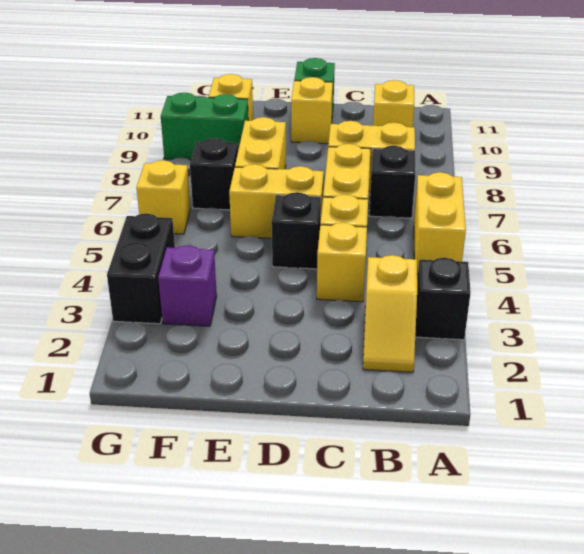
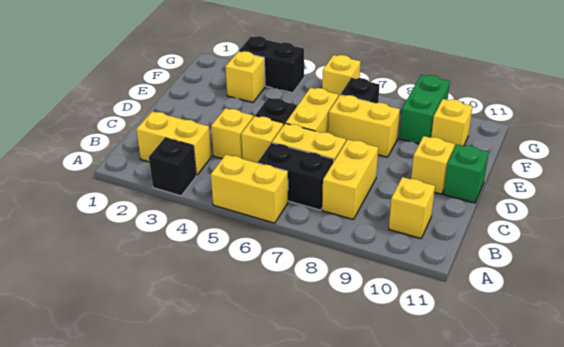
yellow 1x2 slope [363,255,417,372] -> yellow 1x2 brick [136,111,211,175]
black 1x1 brick [369,146,415,218] -> black 1x2 brick [258,143,334,210]
purple 1x1 brick [158,245,217,326] -> yellow 1x1 brick [225,51,265,102]

